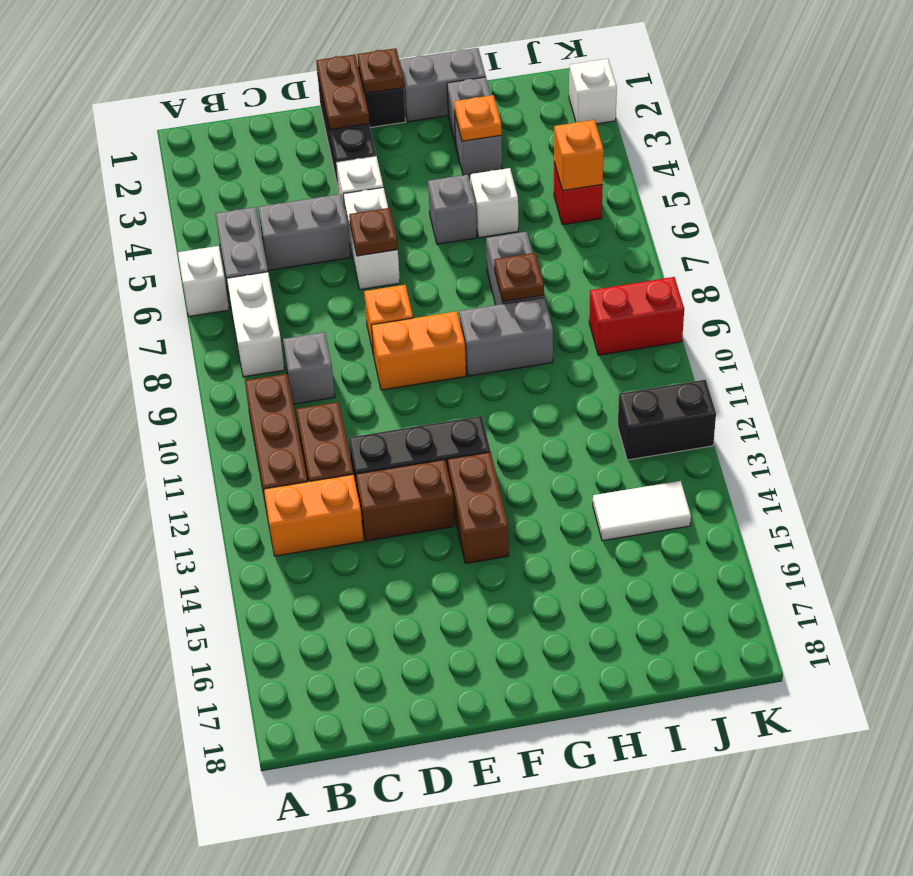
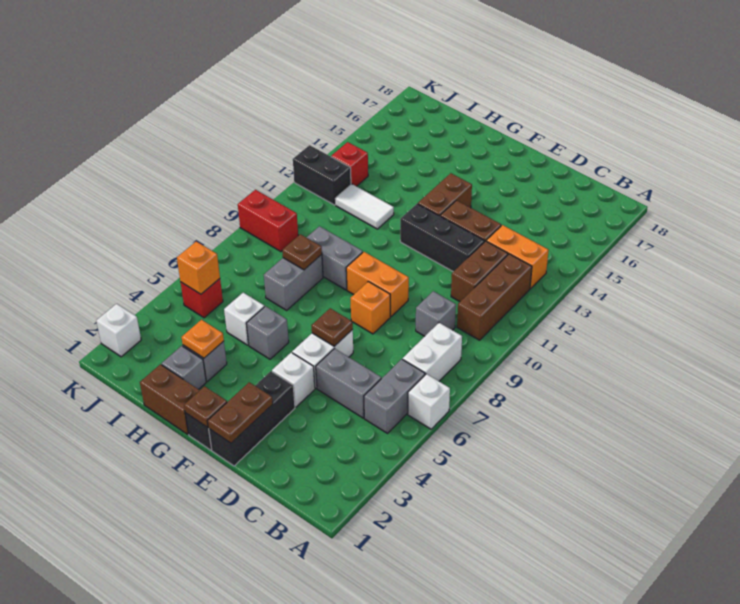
grey 1x2 brick [399,48,486,122] -> brown 1x2 brick [140,364,200,434]
white 1x2 tile [593,481,691,541] -> white 1x2 tile moved to [335,184,394,229]
none -> red 1x1 brick [331,142,368,186]

